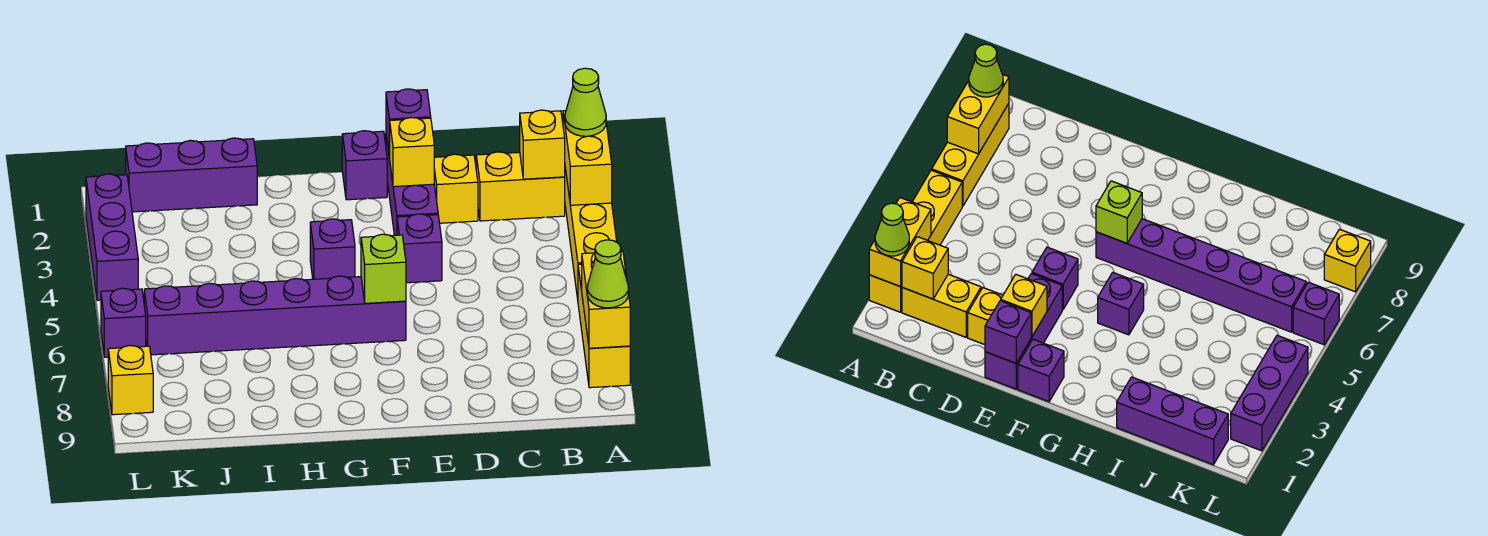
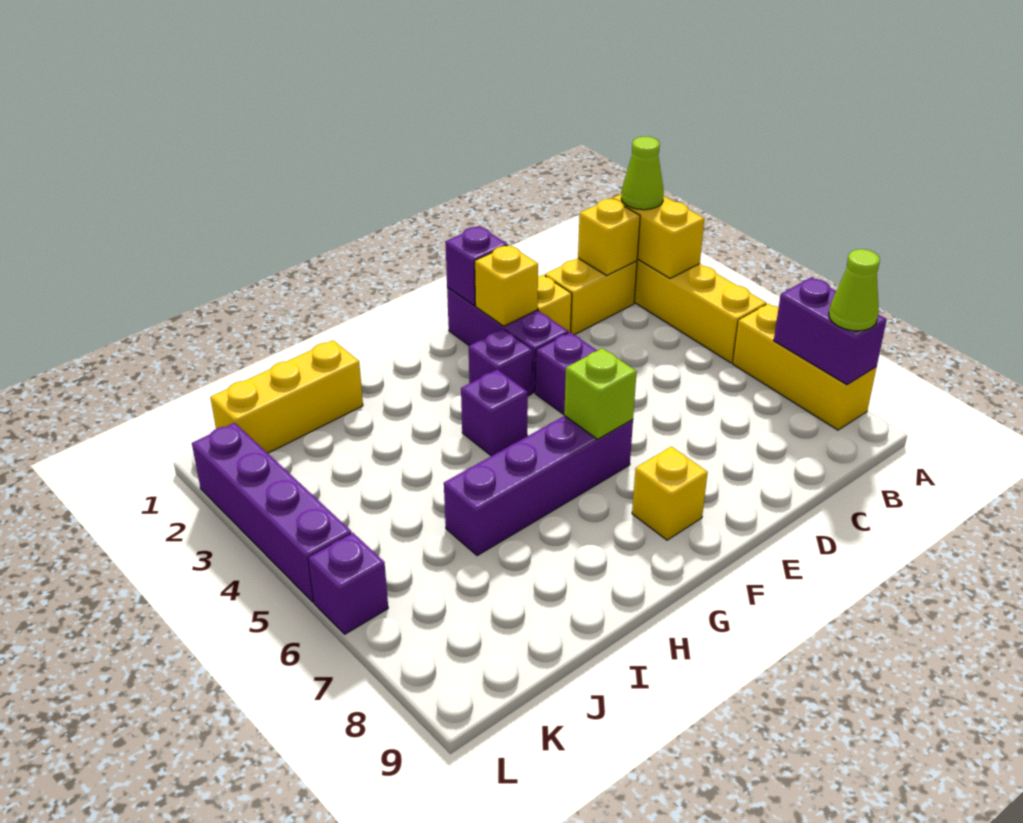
yellow 1x2 brick [582,251,630,348] -> purple 1x2 brick [774,277,887,385]
purple 1x1 brick [342,131,387,200] -> purple 1x1 brick moved to [469,329,533,396]
purple 1x6 brick [144,276,406,355] -> purple 1x4 brick [444,416,633,556]
purple 1x3 brick [126,138,257,212] -> yellow 1x3 brick [210,340,363,453]
purple 1x3 brick [86,174,138,300] -> purple 1x4 brick [192,423,352,602]
yellow 1x1 brick [108,346,153,415] -> yellow 1x1 brick moved to [632,447,708,540]

